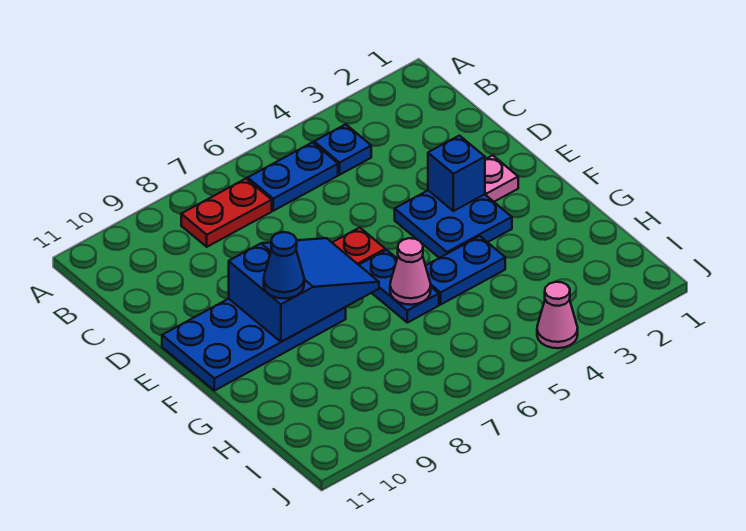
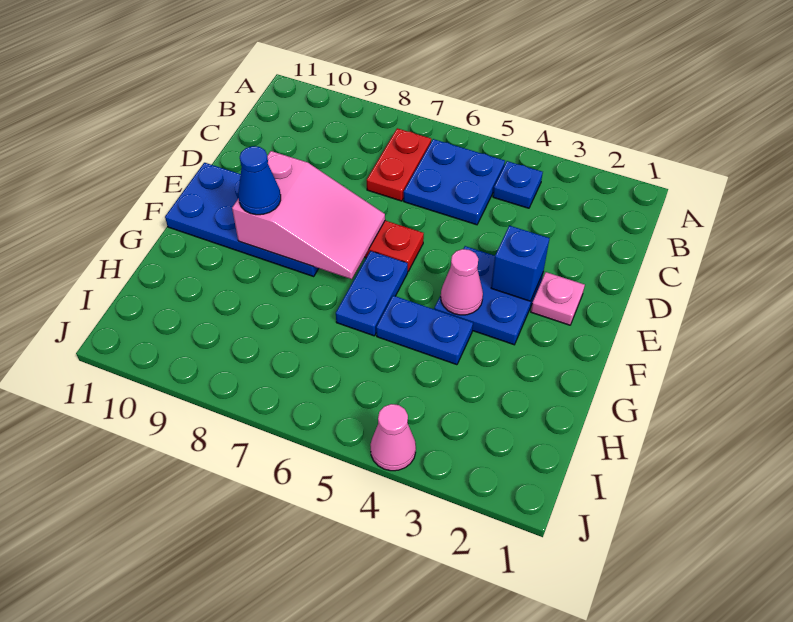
blue 1x2 plate [248,142,338,211] -> blue 2x2 plate [404,139,505,225]
red 1x2 plate [181,179,272,247] -> red 1x2 plate turned to [367,128,431,201]
blue 2x3 slope [229,238,379,342] -> pink 2x3 slope [232,151,385,279]
pink 1x1 cone [390,238,431,305] -> pink 1x1 cone moved to [441,249,483,315]

